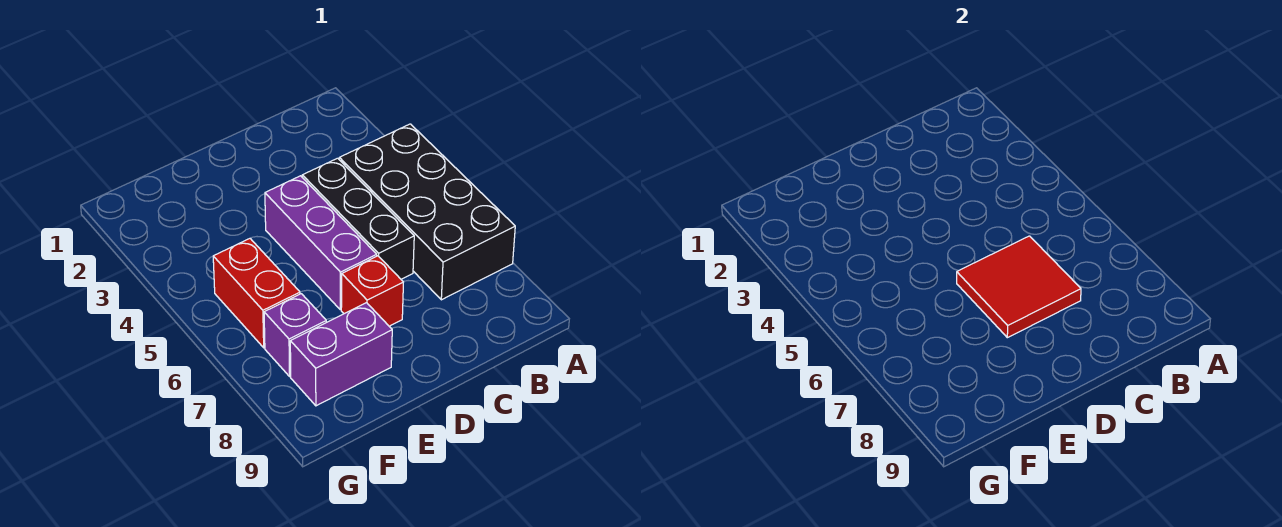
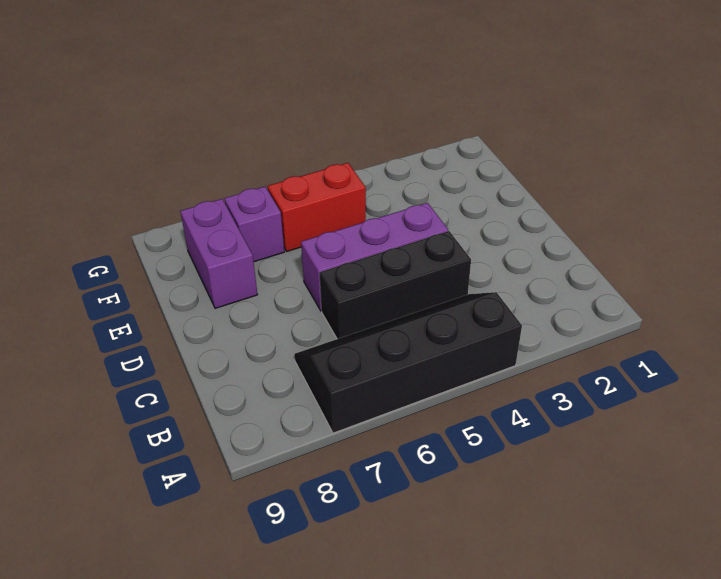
black 2x4 brick [339,124,515,300] -> black 2x4 slope [294,292,522,433]
red 2x2 tile [957,236,1081,338] -> none
red 1x1 brick [341,256,403,326] -> none

